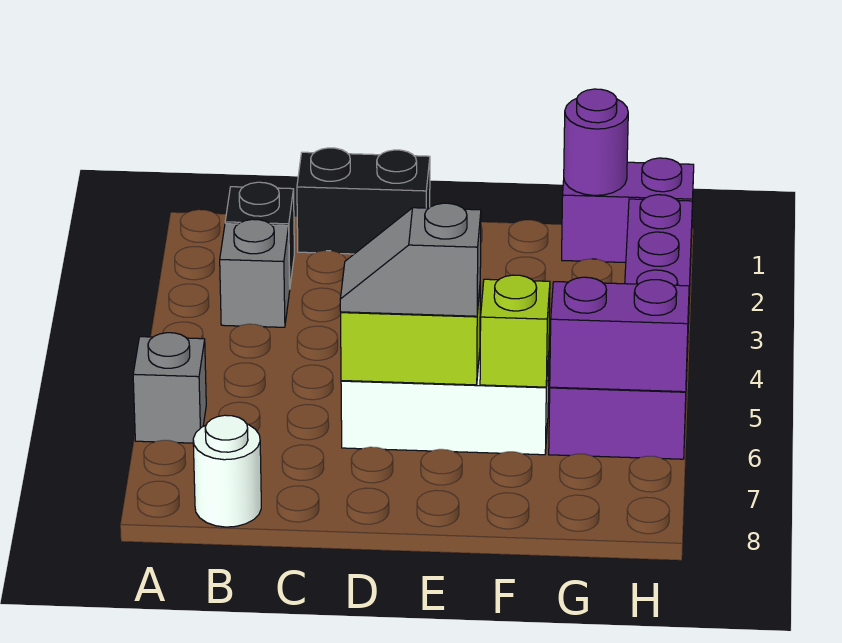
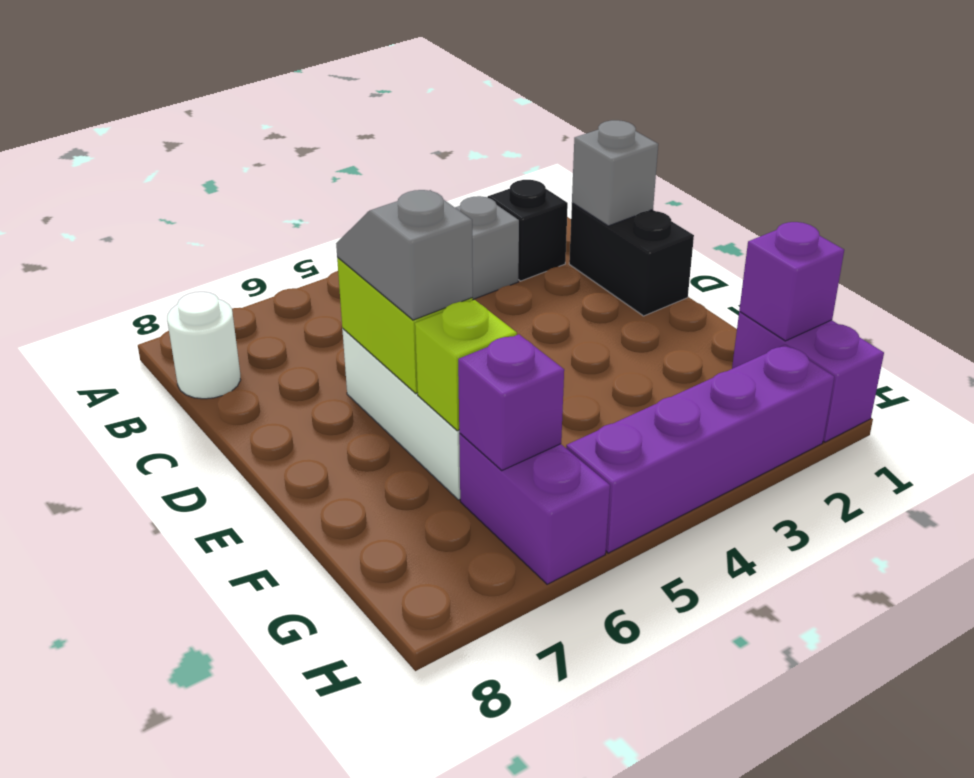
grey 1x1 brick [133,333,206,443] -> grey 1x1 brick moved to [572,120,658,226]
purple 1x1 round brick [564,89,628,195] -> purple 1x1 brick [739,222,844,341]
purple 1x2 brick [550,277,689,392] -> purple 1x1 brick [458,334,564,470]

